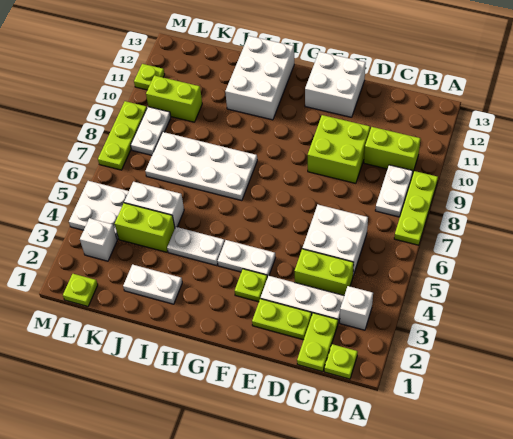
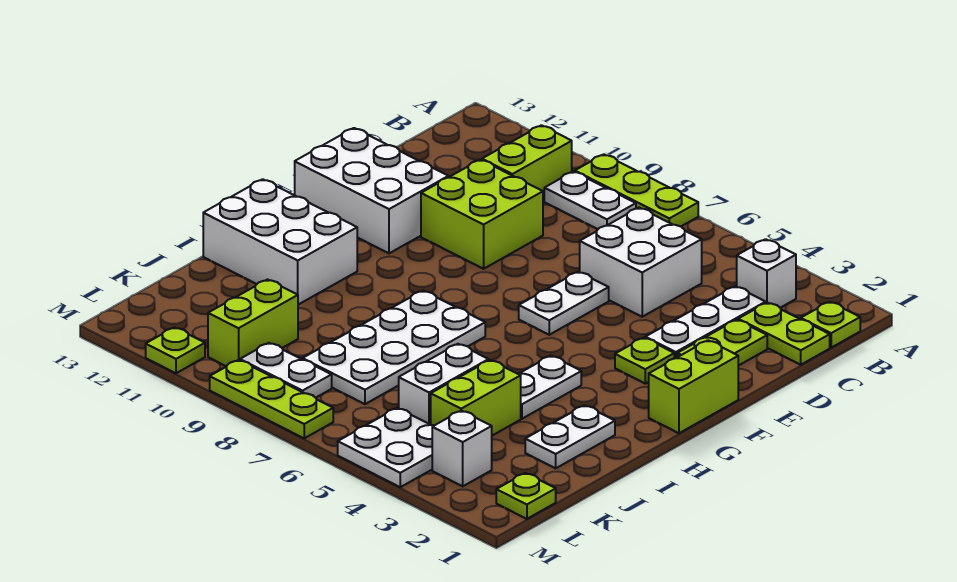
lime 1x2 brick [295,249,354,295] -> lime 1x2 brick moved to [649,340,738,433]
white 2x2 brick [305,52,366,117] -> white 2x3 brick [295,128,448,253]
white 1x2 plate [218,240,276,278] -> white 1x2 plate moved to [519,272,609,335]

